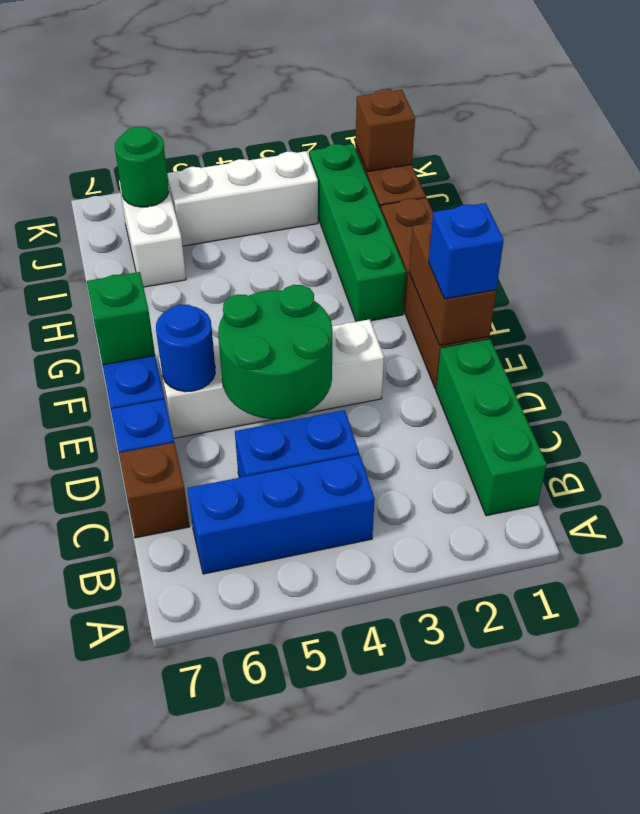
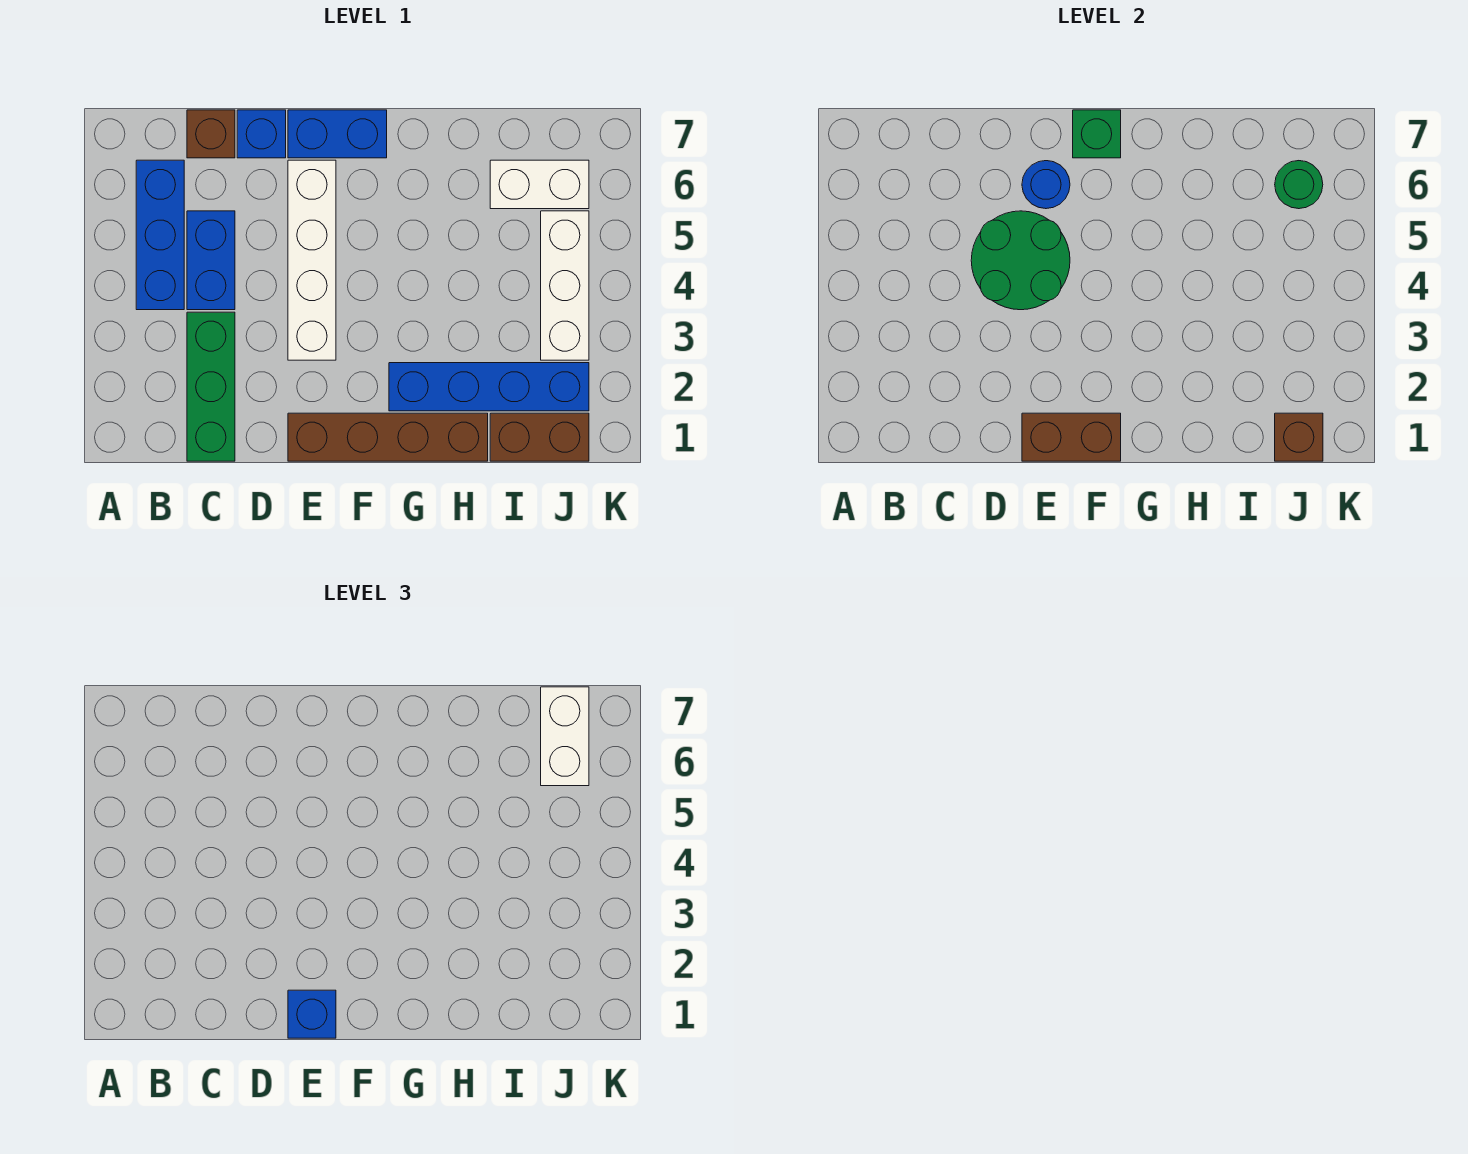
green 1x3 brick [436,339,547,516] -> green 1x3 brick turned to [187,312,235,461]
green 1x4 brick [309,144,406,322] -> blue 1x4 brick [389,363,589,411]
none -> white 1x2 brick [541,687,589,786]

